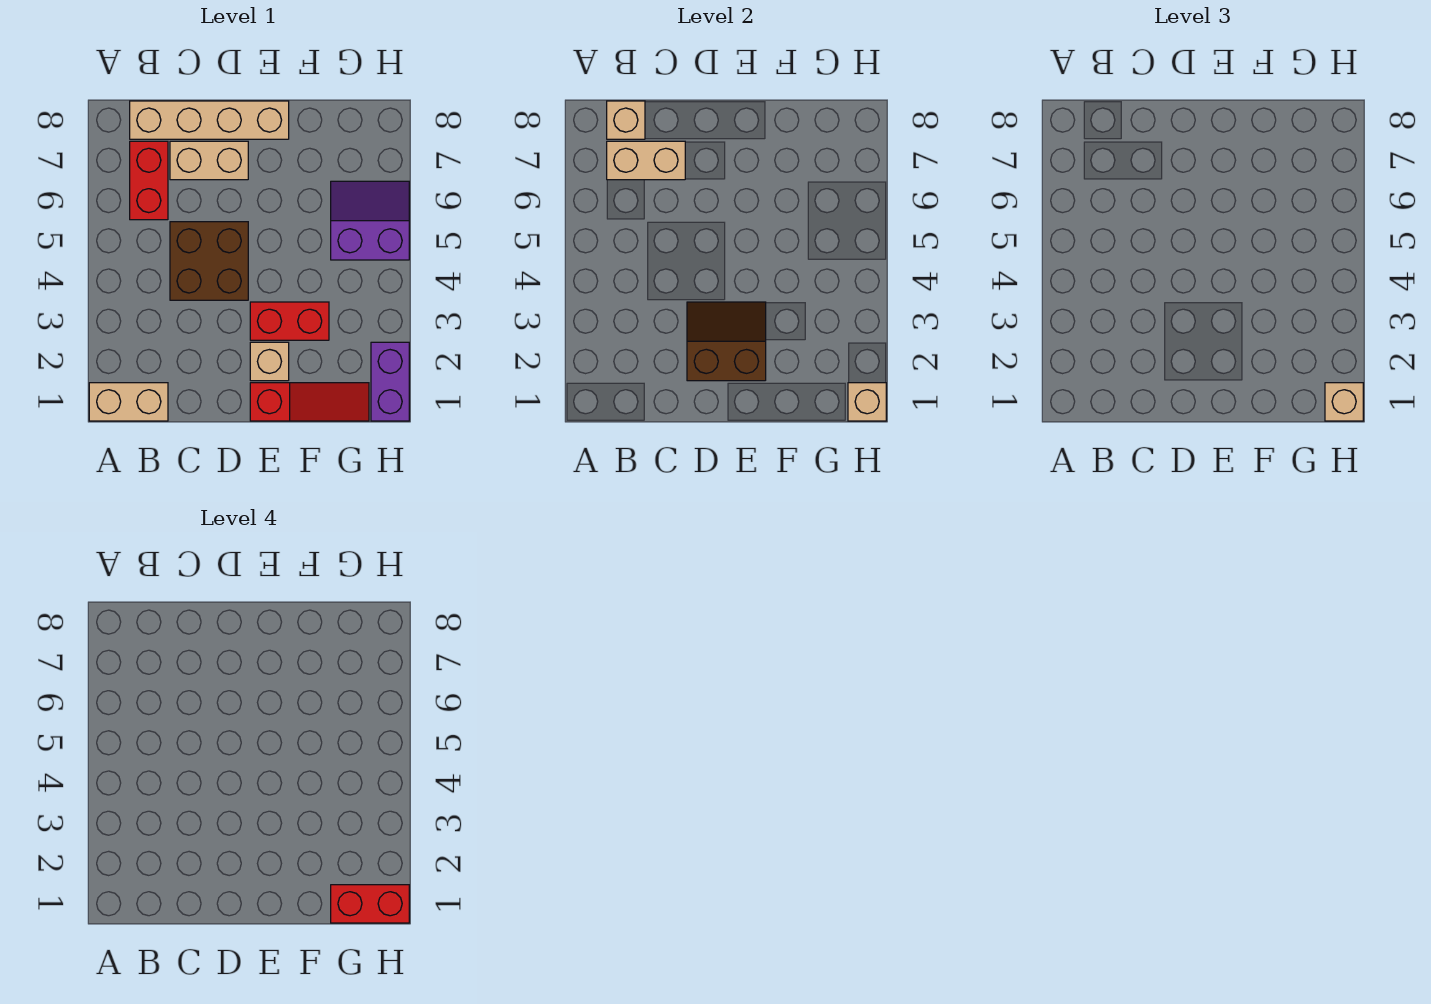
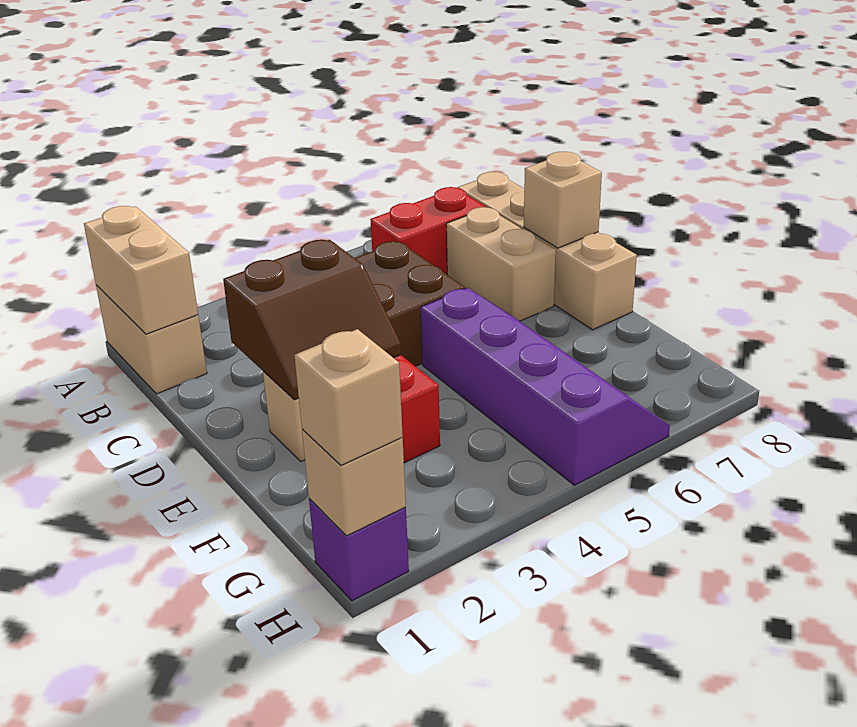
tan 1x2 brick [607,141,685,180] -> tan 1x2 brick moved to [84,206,198,334]
tan 1x1 brick [607,101,645,139] -> tan 1x1 brick moved to [524,152,602,248]
brown 2x2 slope [687,302,766,381] -> brown 2x2 slope turned to [223,240,401,400]
red 1x3 slope [250,383,369,421] -> none
red 1x2 brick [331,885,409,923] -> none
purple 2x2 slope [331,181,409,260] -> purple 2x4 slope [421,288,670,485]
purple 1x2 brick [371,342,409,421] -> purple 1x1 brick [309,499,409,601]

